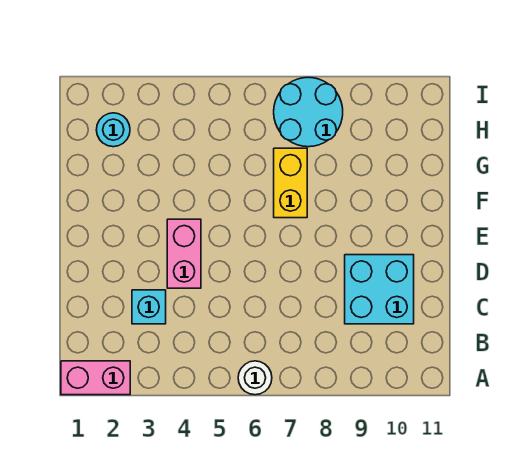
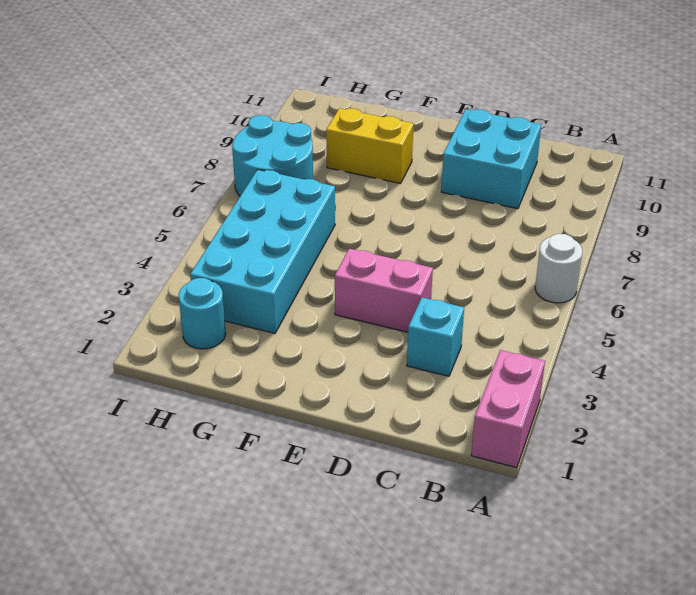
yellow 1x2 brick [274,148,307,218] -> yellow 1x2 brick moved to [326,108,414,183]
none -> cyan 2x4 brick [190,170,335,333]

